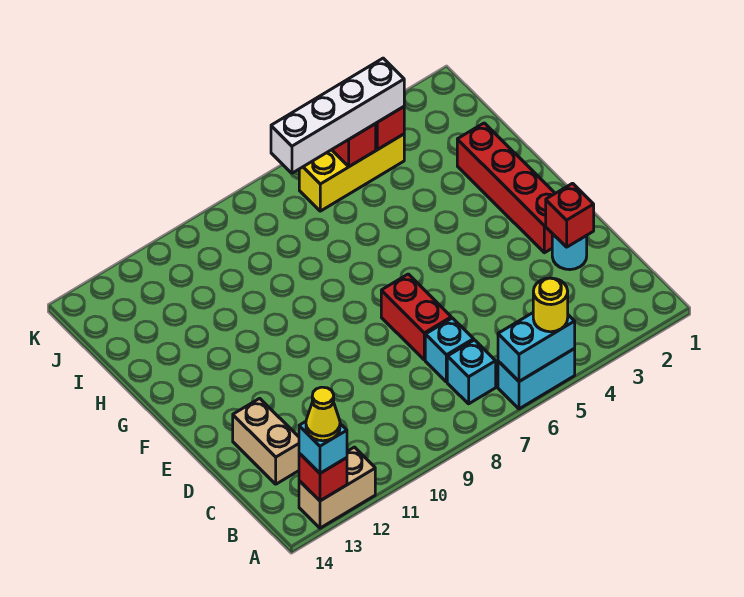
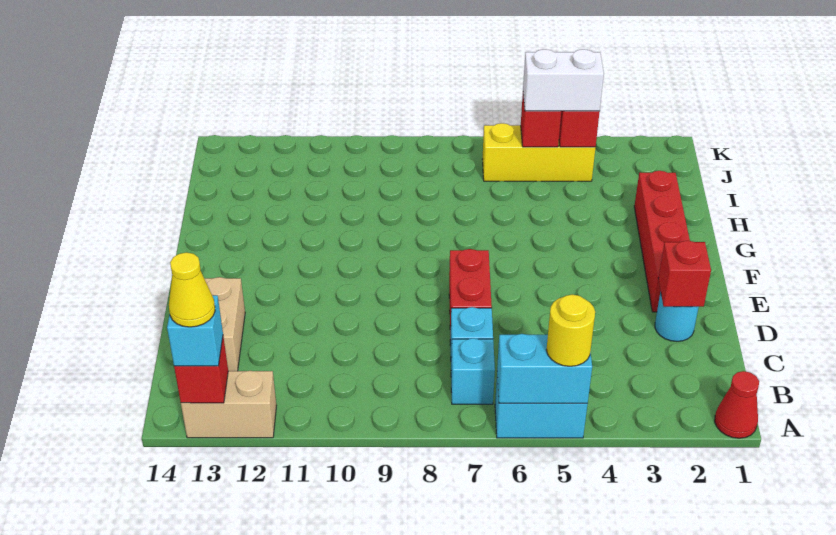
none -> red 1x1 cone [715,371,759,438]
white 1x4 brick [271,58,404,173] -> white 1x2 brick [523,49,604,111]

